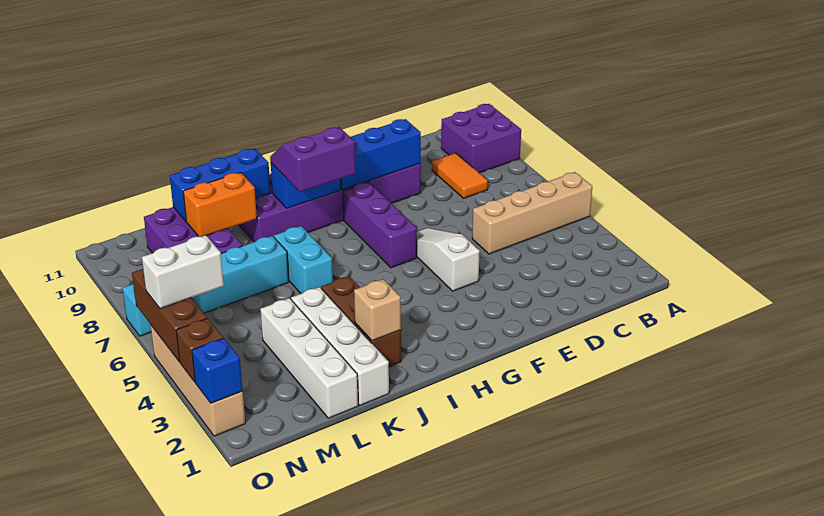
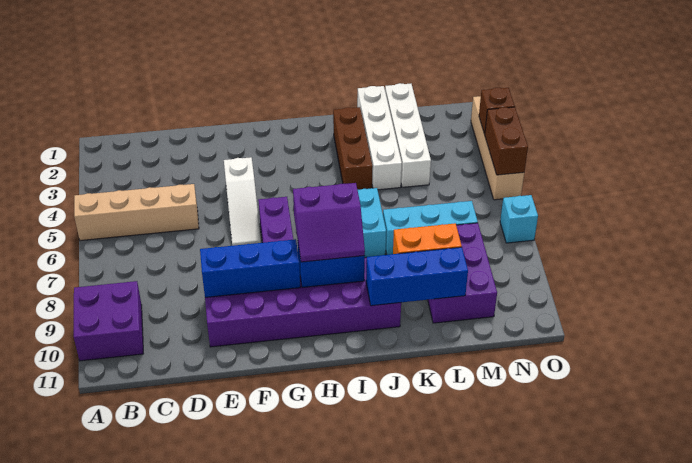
orange 1x2 tile [432,153,488,198] -> none
tan 1x1 brick [354,279,401,341] -> none
white 1x2 brick [142,235,224,309] -> none
blue 1x1 brick [192,338,243,403] -> none
brown 1x3 brick [132,269,207,362] -> brown 1x2 brick [484,107,528,175]

